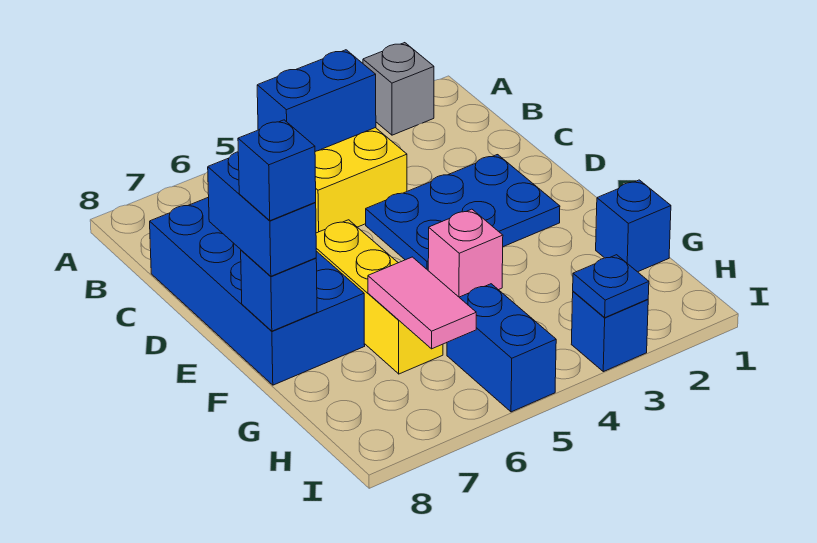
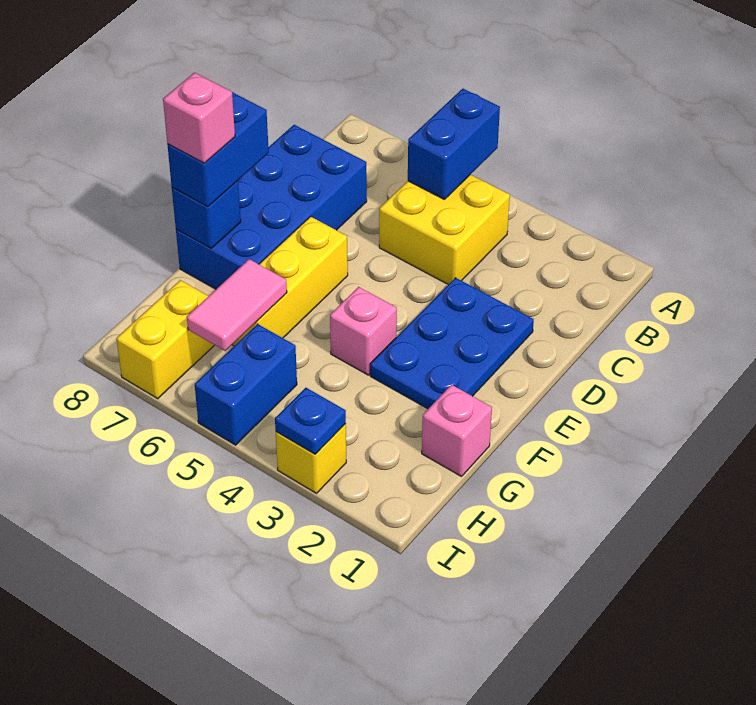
grey 1x1 brick [363,43,434,135] -> none
blue 1x2 brick [257,50,376,152] -> blue 1x2 brick turned to [408,89,500,200]
blue 2x3 plate [366,155,560,270] -> blue 2x3 plate turned to [370,278,534,409]
blue 1x1 brick [238,120,316,221] -> pink 1x1 brick [163,73,235,163]
blue 1x1 brick [596,180,671,272] -> pink 1x1 brick [422,385,492,477]
none -> yellow 1x2 brick [117,280,214,399]
blue 1x1 brick [571,291,648,372] -> yellow 1x1 brick [276,424,346,493]

